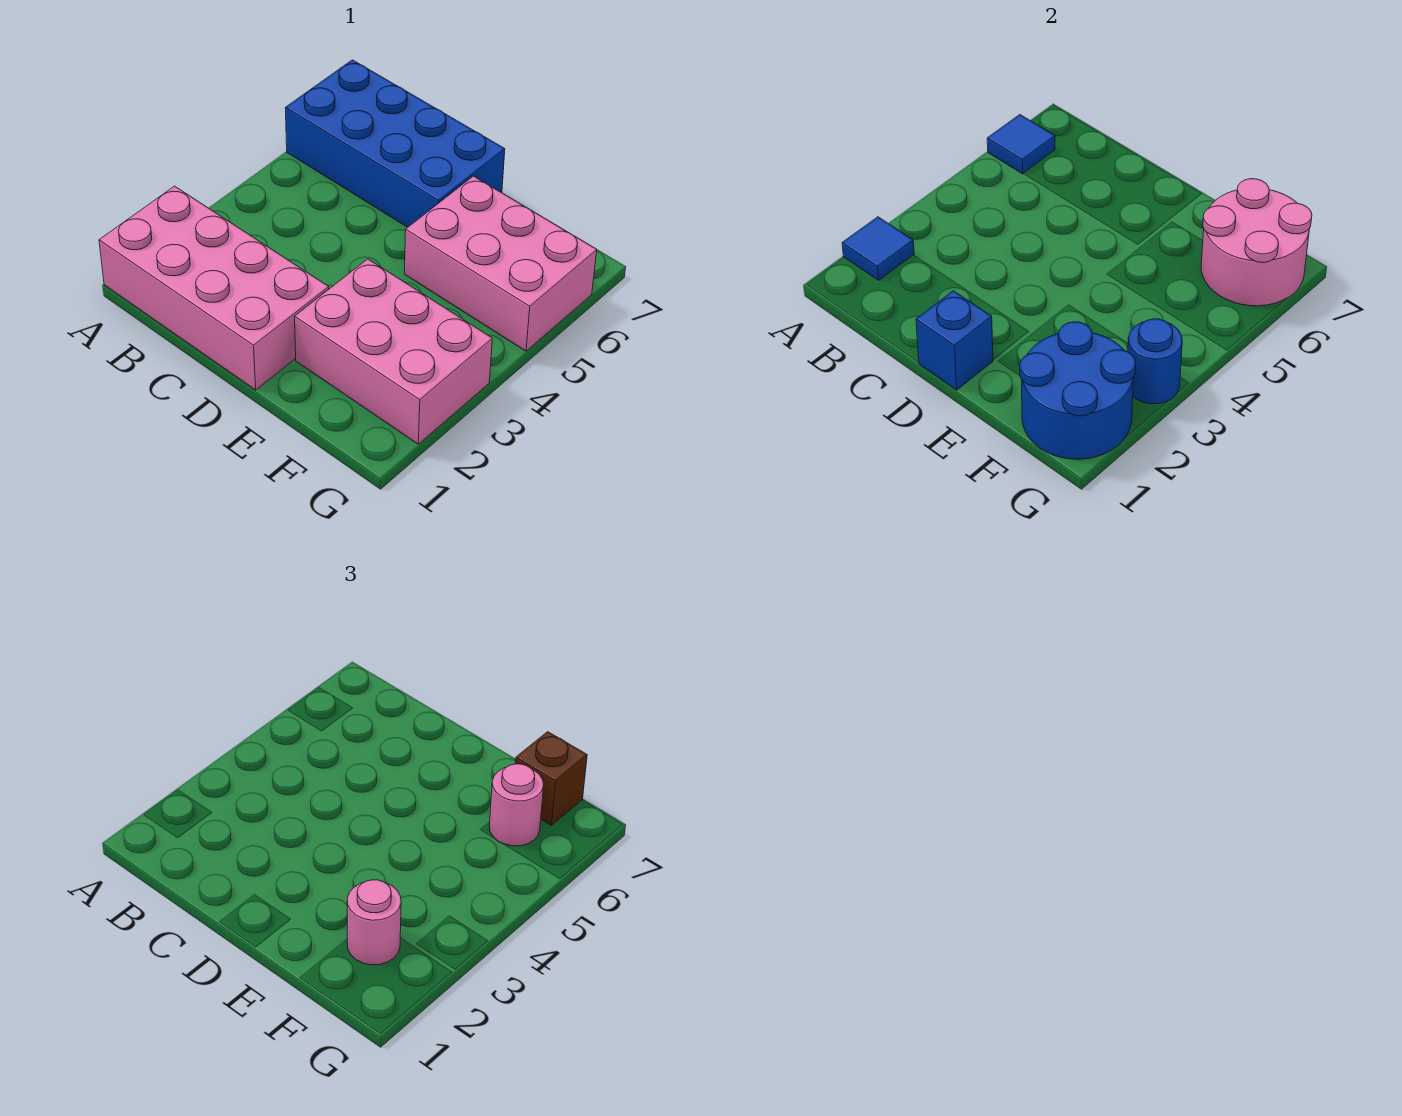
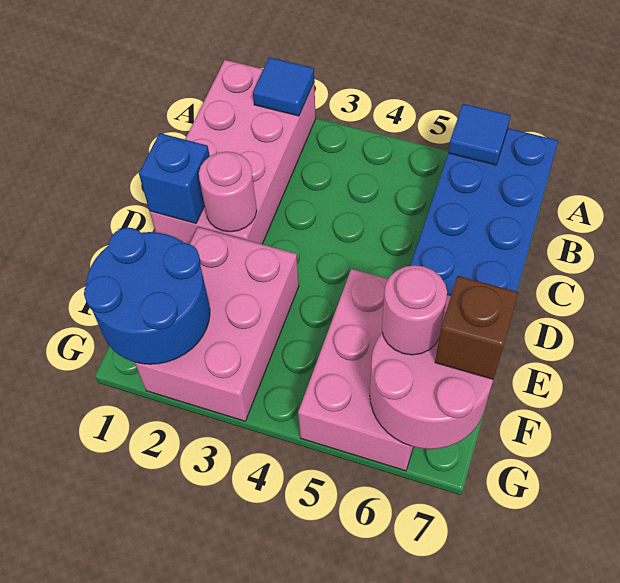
pink 1x1 round brick [347,880,401,965] -> pink 1x1 round brick moved to [199,152,257,232]
blue 1x1 round brick [1128,319,1182,404] -> none

